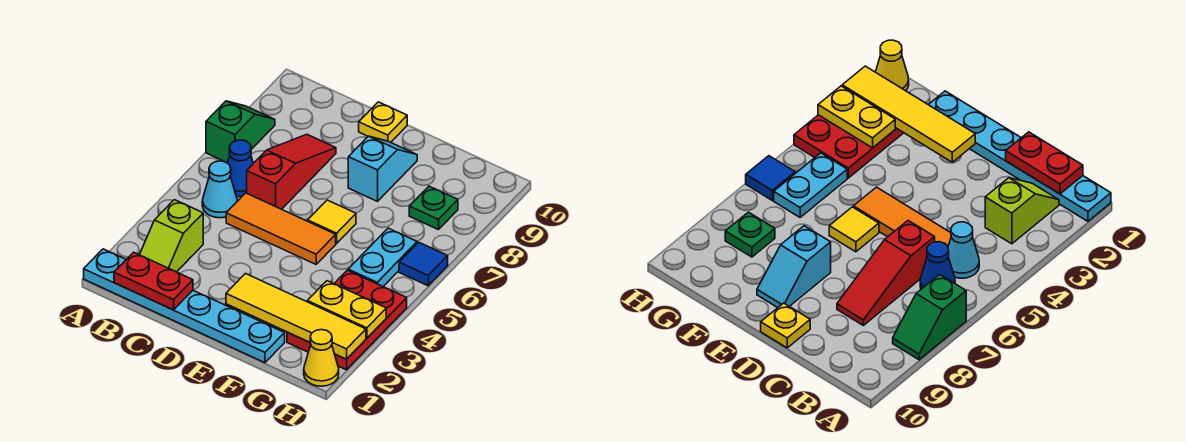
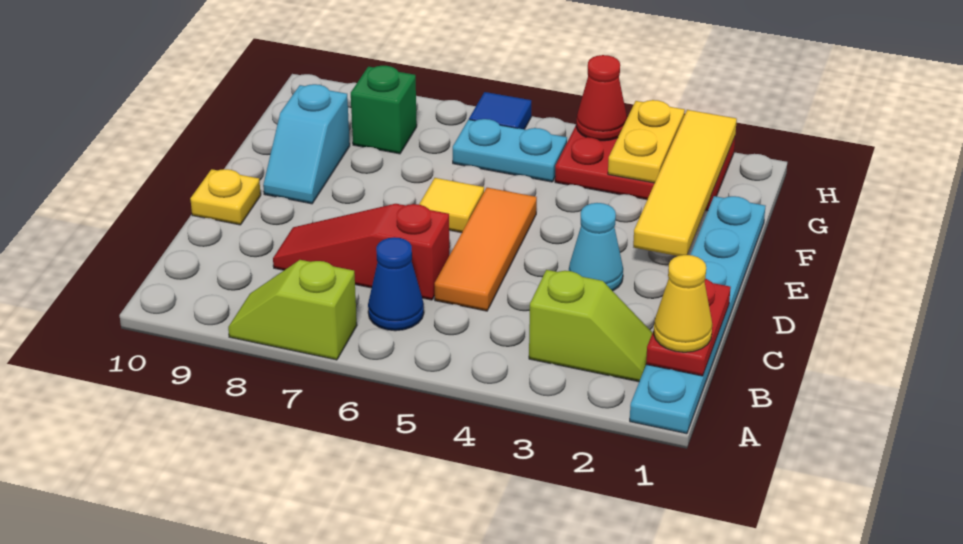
green 1x2 slope [206,101,275,163] -> lime 1x2 slope [228,260,357,360]
cyan 1x1 cone [202,161,237,218] -> cyan 1x1 cone moved to [569,203,623,291]
cyan 1x2 slope [348,136,417,201] -> cyan 1x2 slope turned to [263,84,350,204]
green 1x1 plate [409,186,458,230] -> green 1x1 brick [351,66,417,154]
yellow 1x1 cone [304,330,339,386] -> yellow 1x1 cone moved to [654,255,712,352]
none -> red 1x1 cone [576,55,627,141]

